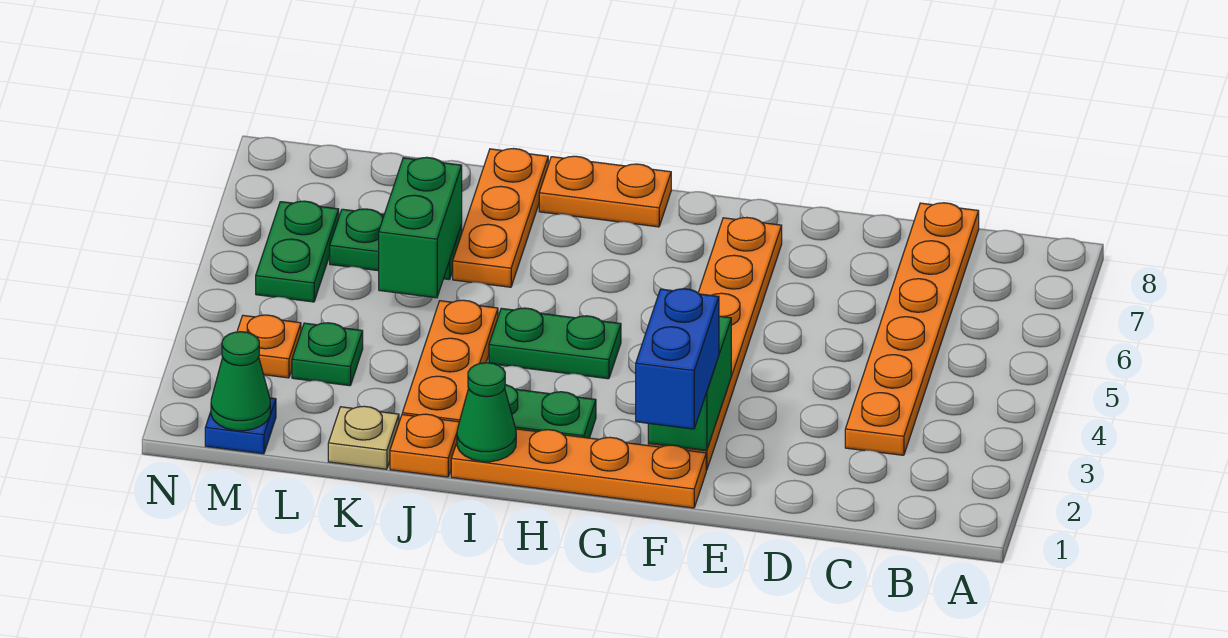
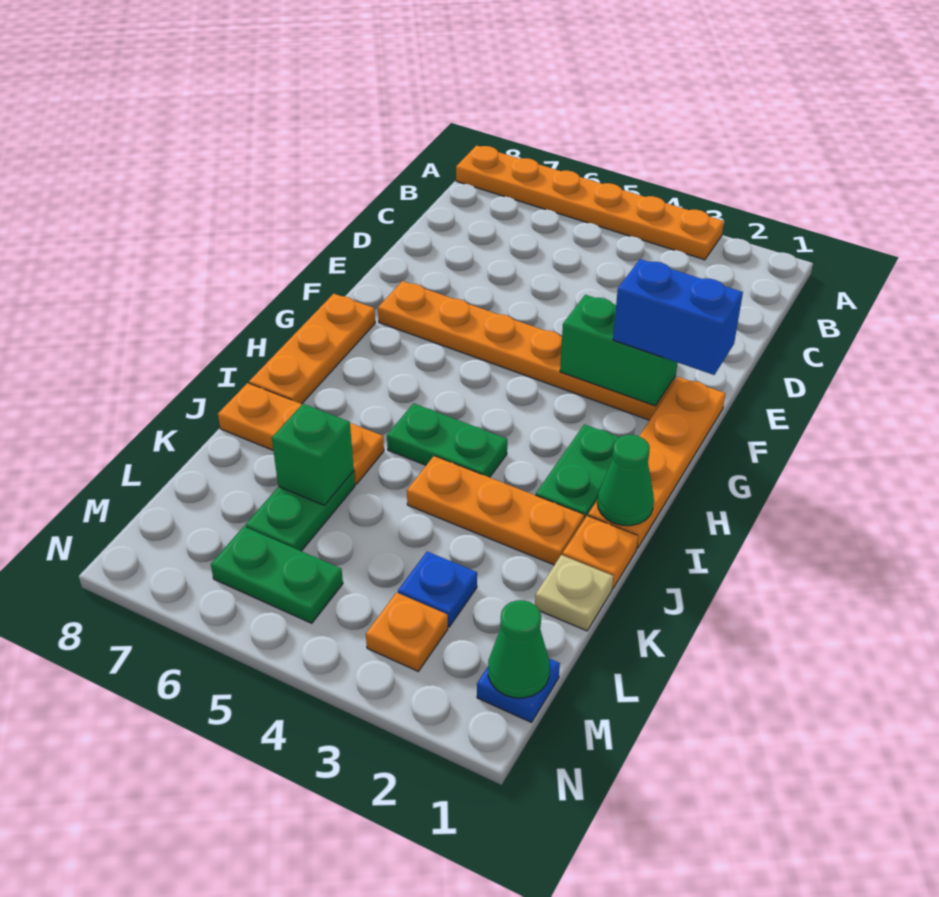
orange 1x6 plate [845,203,979,455] -> orange 1x6 plate moved to [456,146,724,260]
green 1x2 plate [489,308,621,379] -> green 1x2 plate turned to [387,403,507,477]
orange 1x2 plate [539,156,671,227] -> orange 1x3 plate [249,294,375,404]
green 1x2 brick [379,157,462,298] -> green 1x1 brick [272,404,354,505]
green 1x1 plate [292,323,363,386] -> blue 1x1 plate [398,552,477,627]

